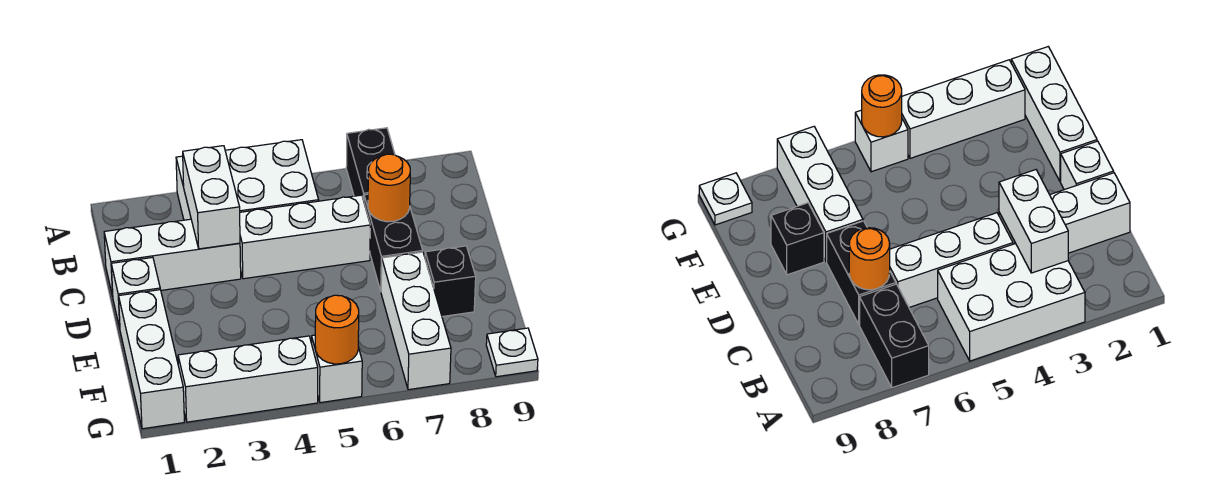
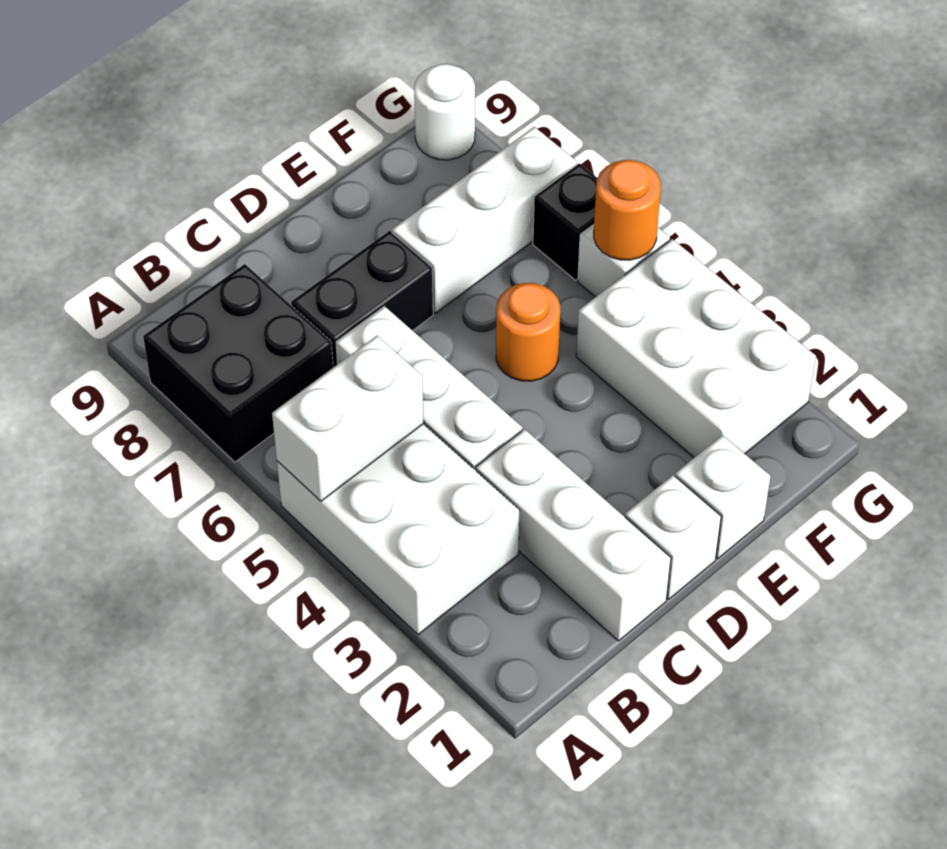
black 1x2 brick [346,128,395,200] -> black 2x2 brick [143,264,333,462]
white 1x2 brick [183,146,240,249] -> white 1x2 brick moved to [272,336,424,501]
orange 1x1 round brick [368,154,410,222] -> orange 1x1 round brick moved to [496,283,560,381]
white 1x3 brick [119,290,184,429] -> white 1x1 brick [675,435,771,559]
black 1x1 brick [425,246,476,317] -> black 1x1 brick moved to [533,163,597,280]
white 1x3 brick [178,336,318,422] -> white 2x3 brick [576,239,816,458]
white 1x1 plate [486,328,538,377] -> white 1x1 round brick [414,64,475,160]

